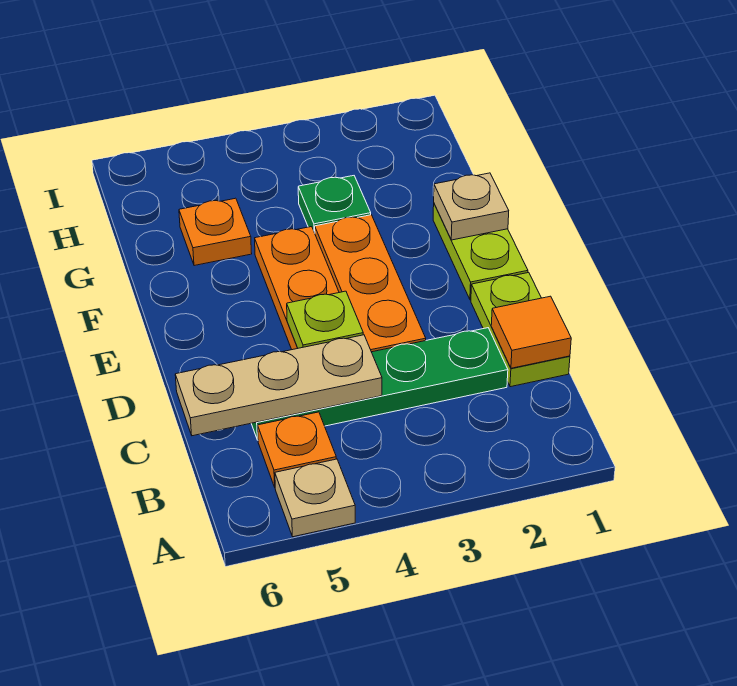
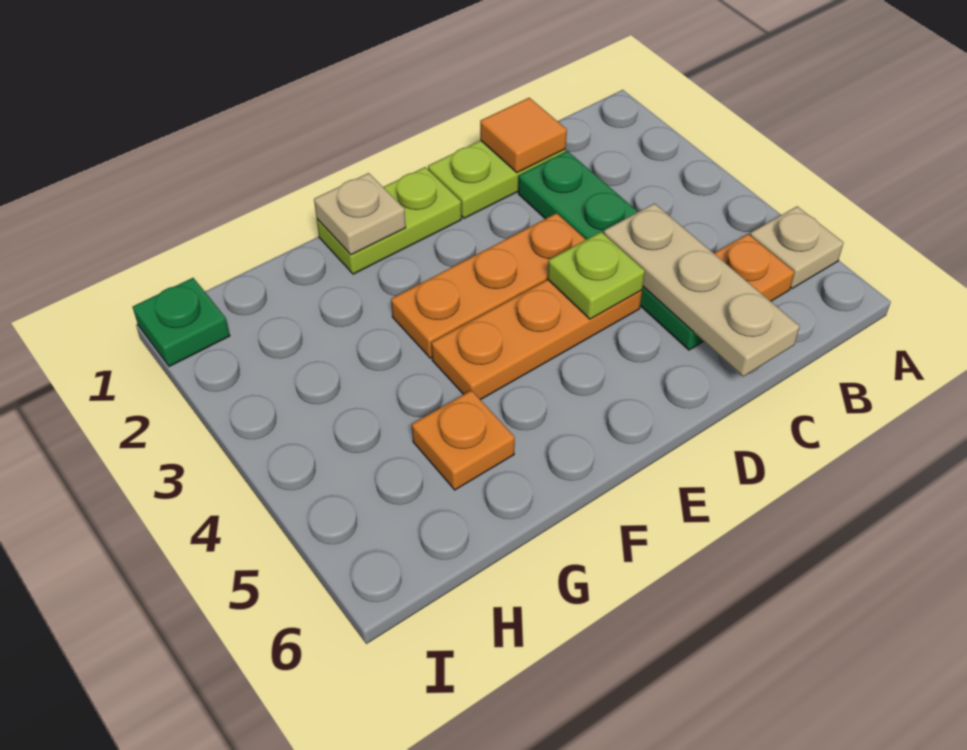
green 1x1 plate [298,176,371,233] -> green 1x1 plate moved to [133,278,230,367]

